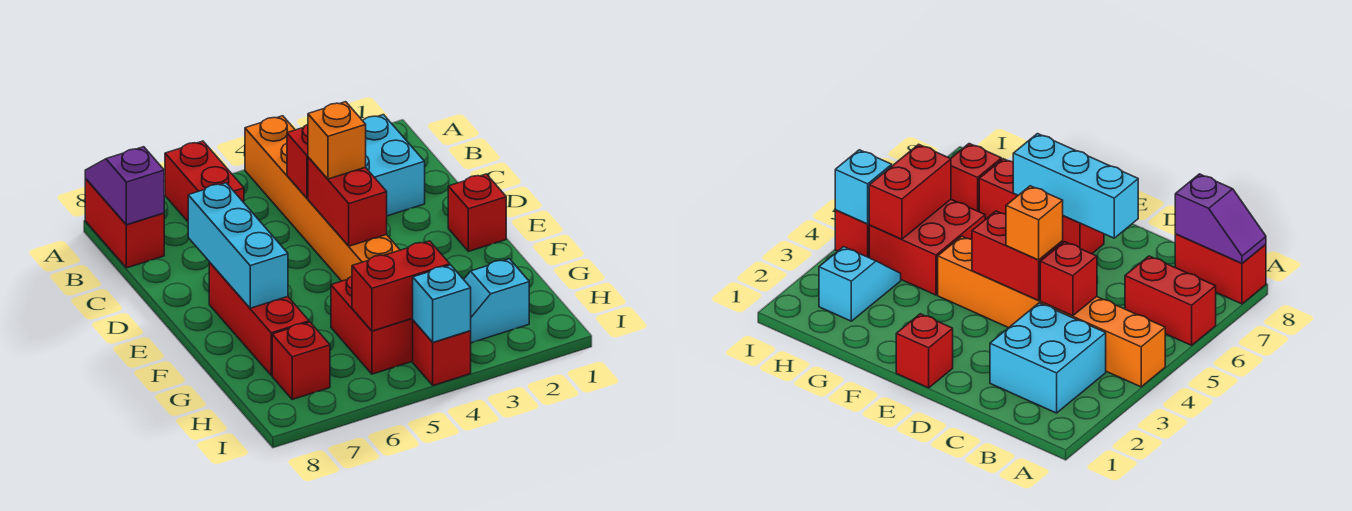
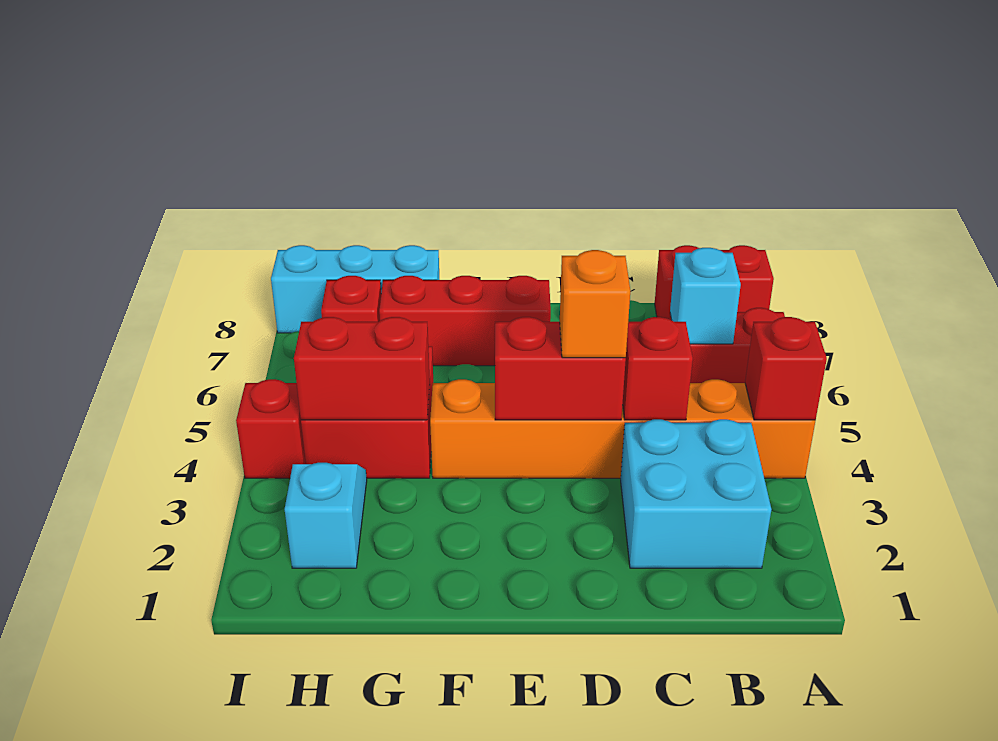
purple 1x2 slope [85,147,164,225] -> none
cyan 1x3 brick [188,183,288,308] -> cyan 1x3 brick moved to [271,245,440,333]
red 1x1 brick [448,174,506,251] -> red 1x1 brick moved to [745,317,827,420]
red 1x2 brick [352,241,450,331] -> red 1x2 brick turned to [294,317,430,420]
cyan 1x1 brick [413,265,471,342] -> cyan 1x1 brick moved to [670,248,741,344]

